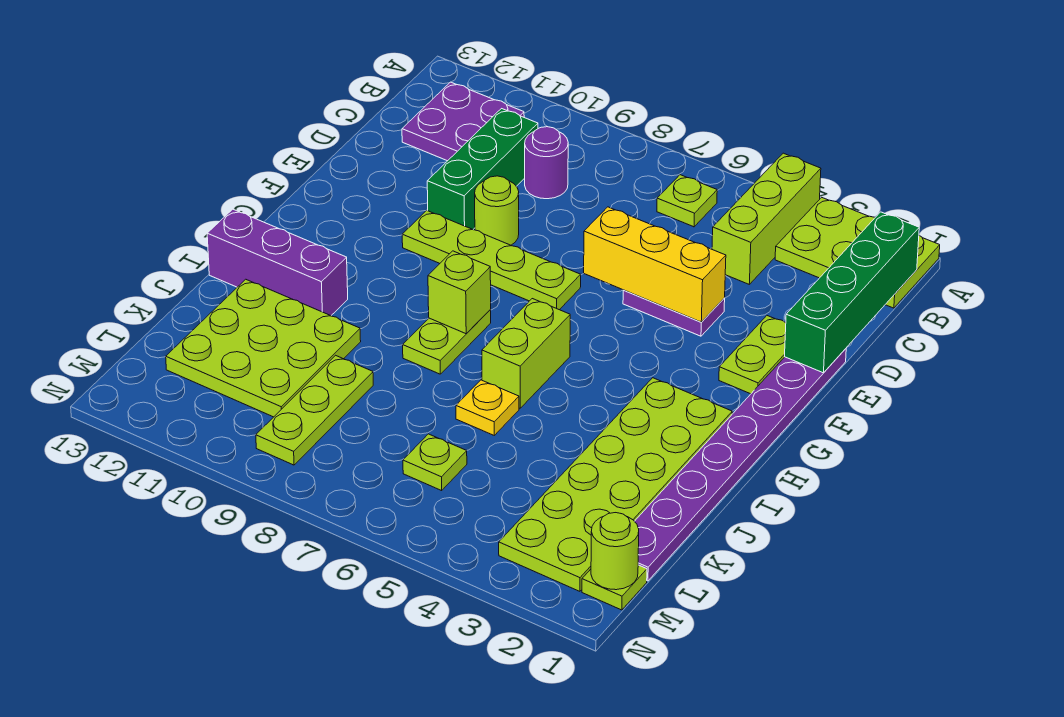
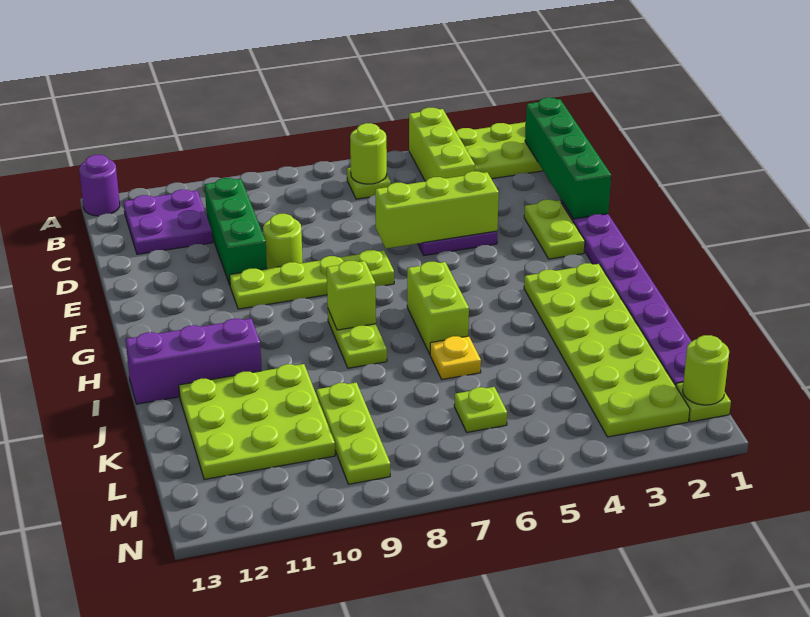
none -> lime 1x1 round brick [350,123,387,184]
purple 1x1 round brick [525,127,568,199] -> purple 1x1 round brick moved to [79,155,120,216]
yellow 1x3 brick [584,207,726,322] -> lime 1x3 brick [375,171,499,248]

